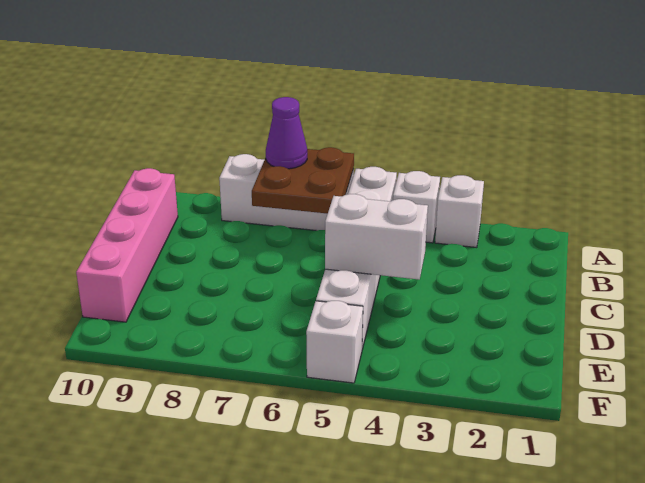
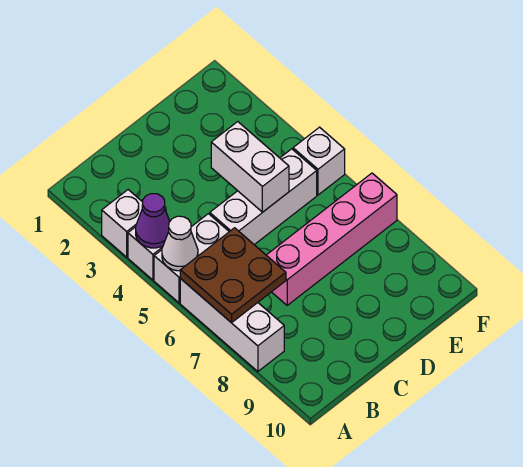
none -> white 1x1 cone [162,216,198,271]
purple 1x1 cone [266,97,307,169] -> purple 1x1 cone moved to [136,194,170,248]
pink 1x4 brick [76,168,178,322] -> pink 1x4 brick moved to [267,173,397,305]

